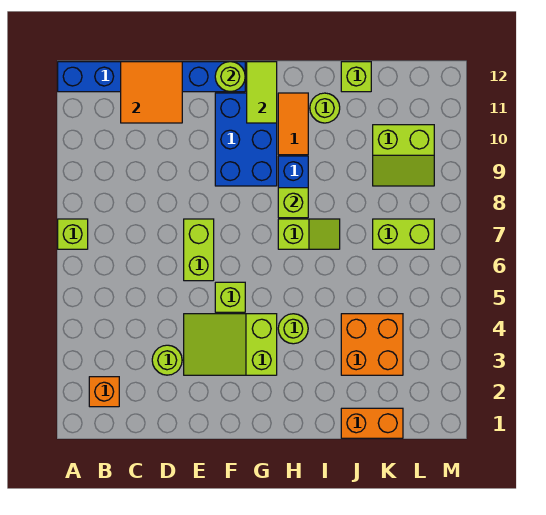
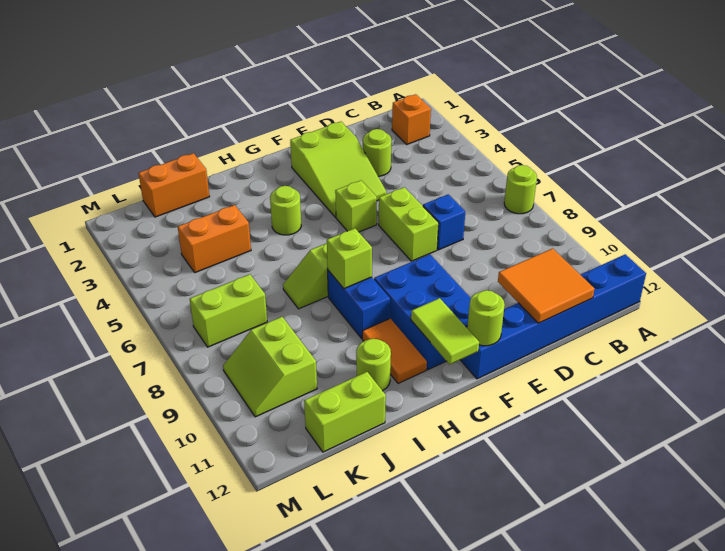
lime 1x1 brick [58,219,88,249] -> lime 1x1 round brick [504,165,537,214]
none -> blue 1x1 brick [423,194,465,250]
lime 2x3 slope [184,314,277,375] -> lime 2x3 slope turned to [290,122,387,217]
orange 2x2 brick [341,314,403,375] -> orange 1x2 brick [178,205,251,273]
lime 1x1 brick [341,62,371,92] -> lime 1x2 brick [304,372,386,452]
lime 2x2 slope [373,125,434,186] -> lime 2x2 slope turned to [223,317,317,417]

